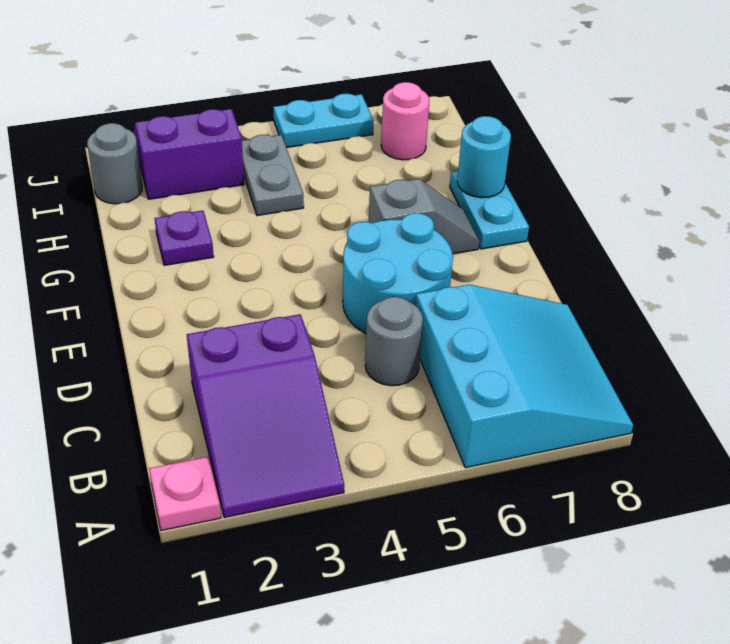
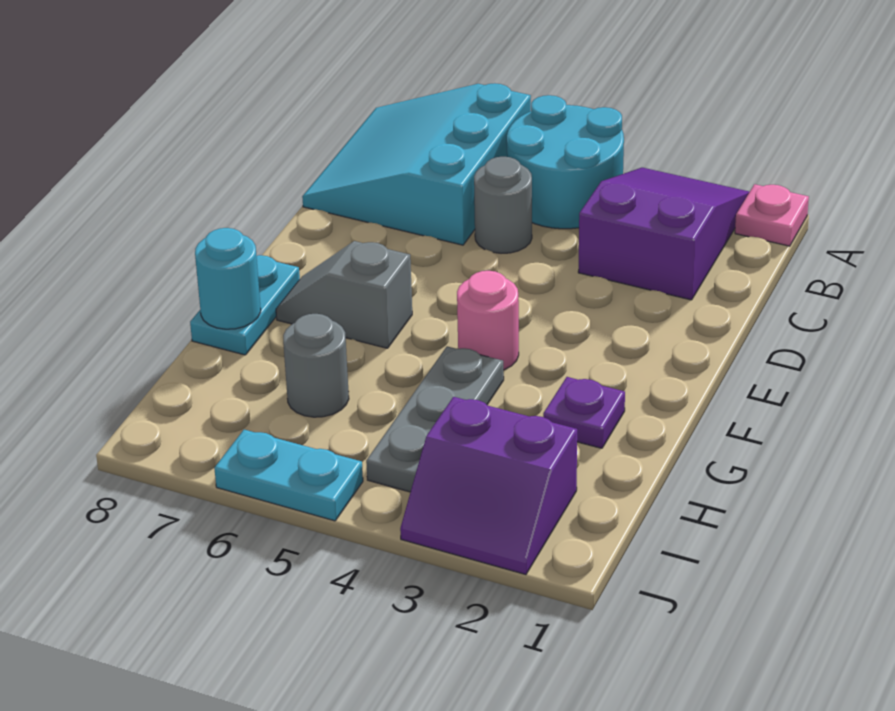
cyan 2x2 round brick [343,213,453,333] -> cyan 2x2 round brick moved to [507,95,624,229]
grey 1x2 plate [242,135,304,216] -> grey 1x3 plate [366,346,504,492]
grey 1x1 round brick [87,123,142,204] -> grey 1x1 round brick moved to [283,314,349,417]
pink 1x1 round brick [381,82,430,160] -> pink 1x1 round brick moved to [457,271,519,370]

